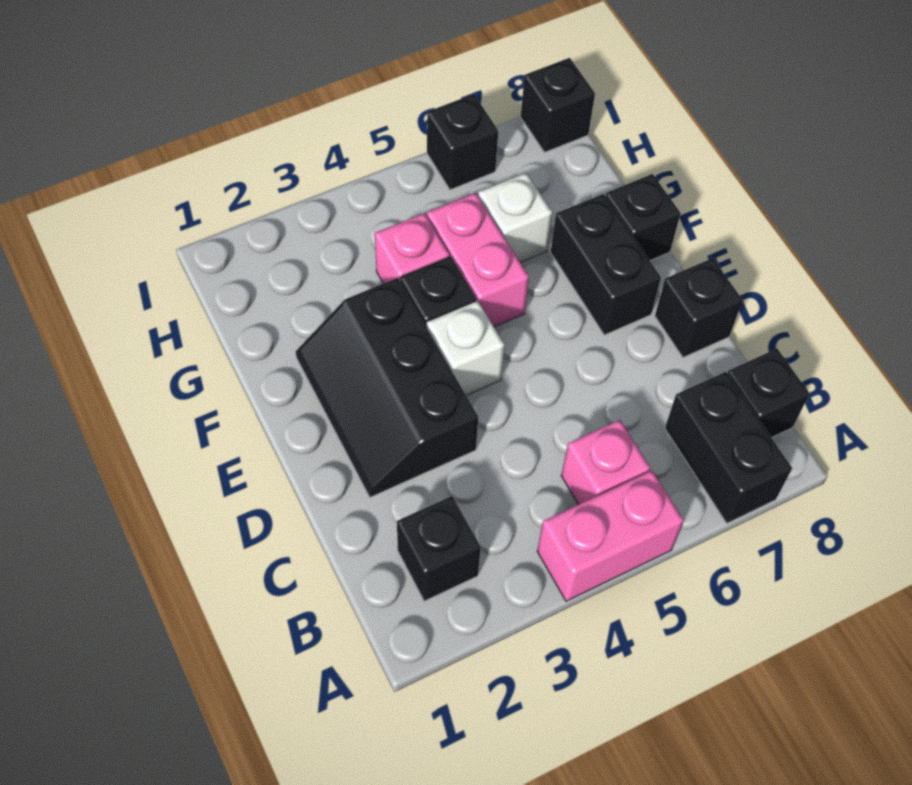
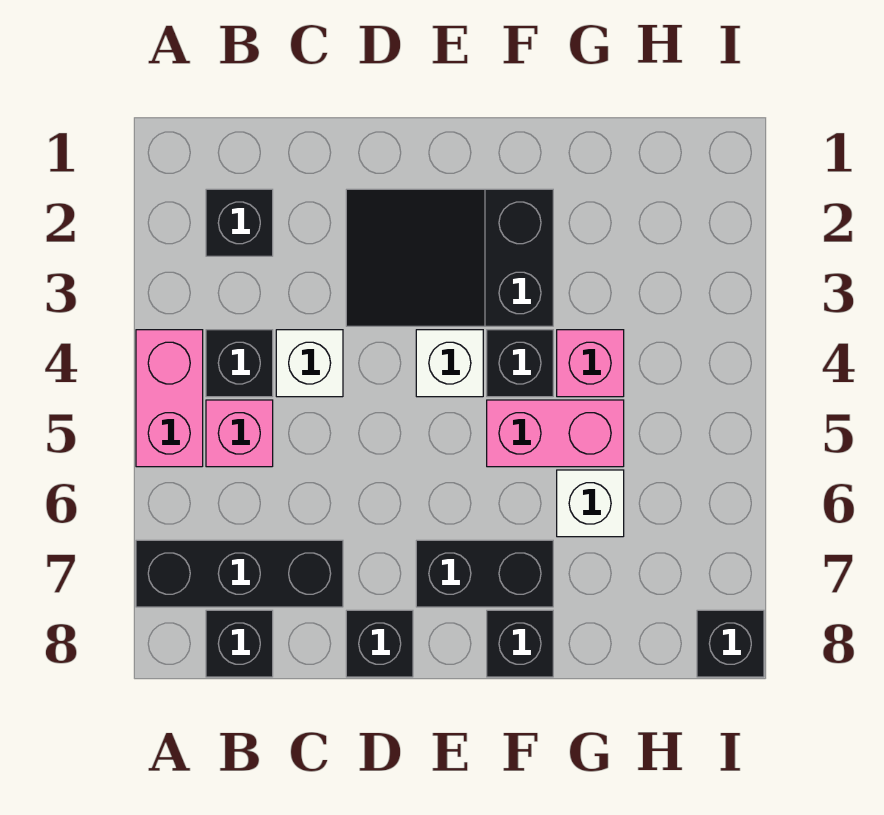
black 1x2 brick [665,372,792,523] -> black 1x3 brick [136,540,343,607]
none -> white 1x1 brick [276,330,343,397]
black 2x3 slope [296,278,478,497] -> black 2x3 slope turned to [346,189,553,326]
black 1x1 brick [427,94,498,190] -> black 1x1 brick moved to [206,330,273,397]

